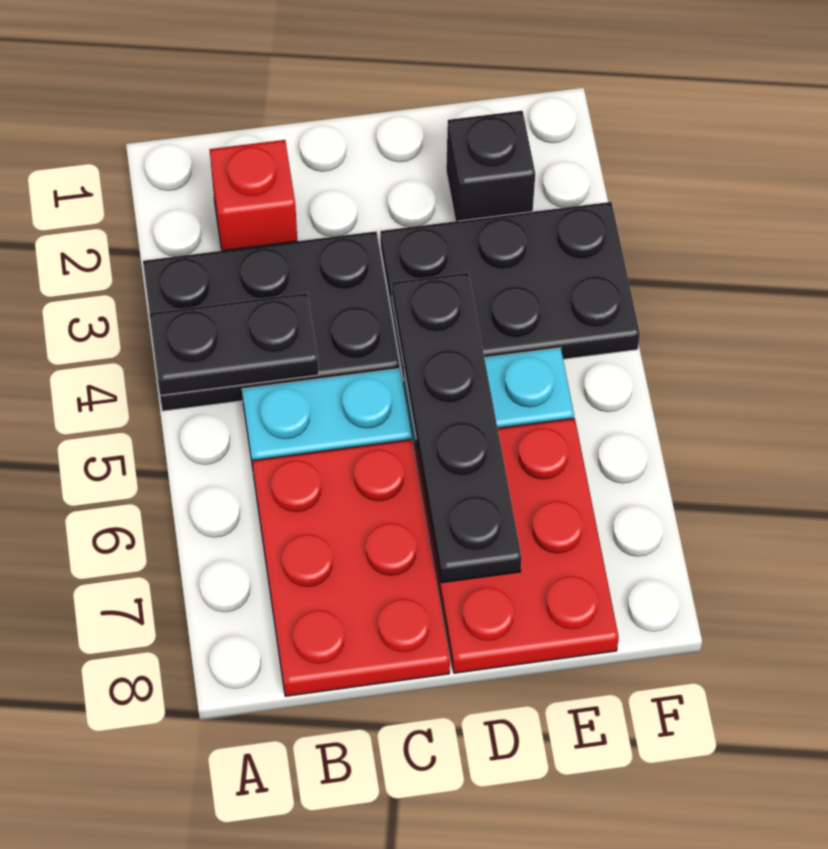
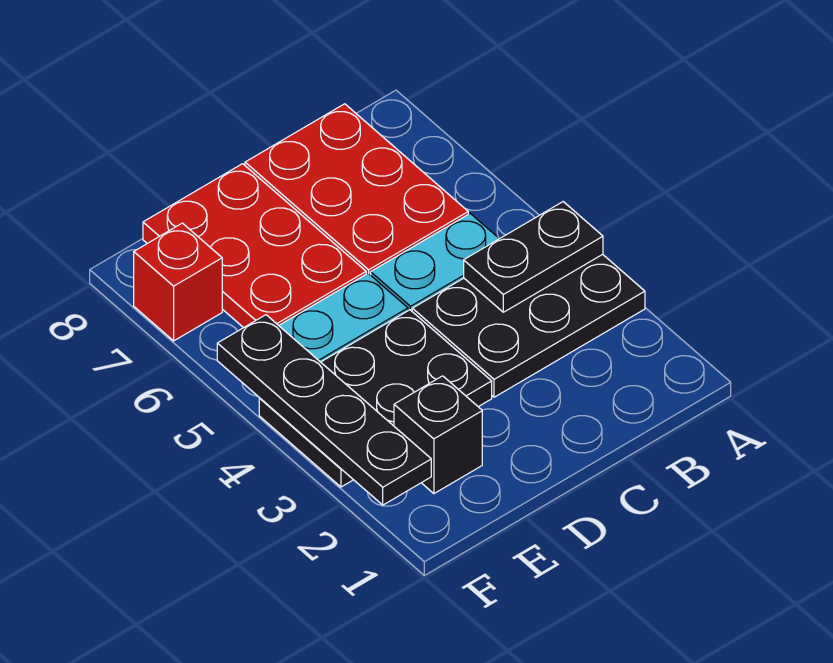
red 1x1 brick [209,140,297,251] -> red 1x1 brick moved to [134,223,222,341]
black 1x4 plate [392,272,522,583] -> black 1x4 plate moved to [217,315,431,505]

